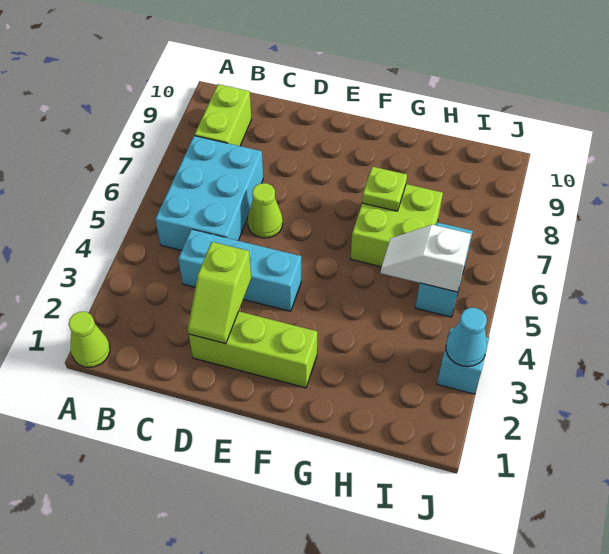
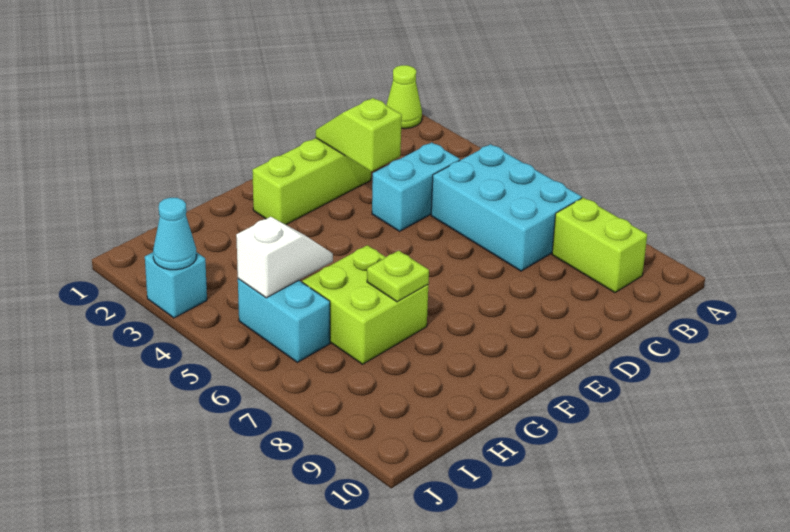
cyan 1x3 brick [178,229,301,311] -> cyan 1x2 brick [372,142,460,231]
lime 1x1 cone [247,183,283,238] -> none

